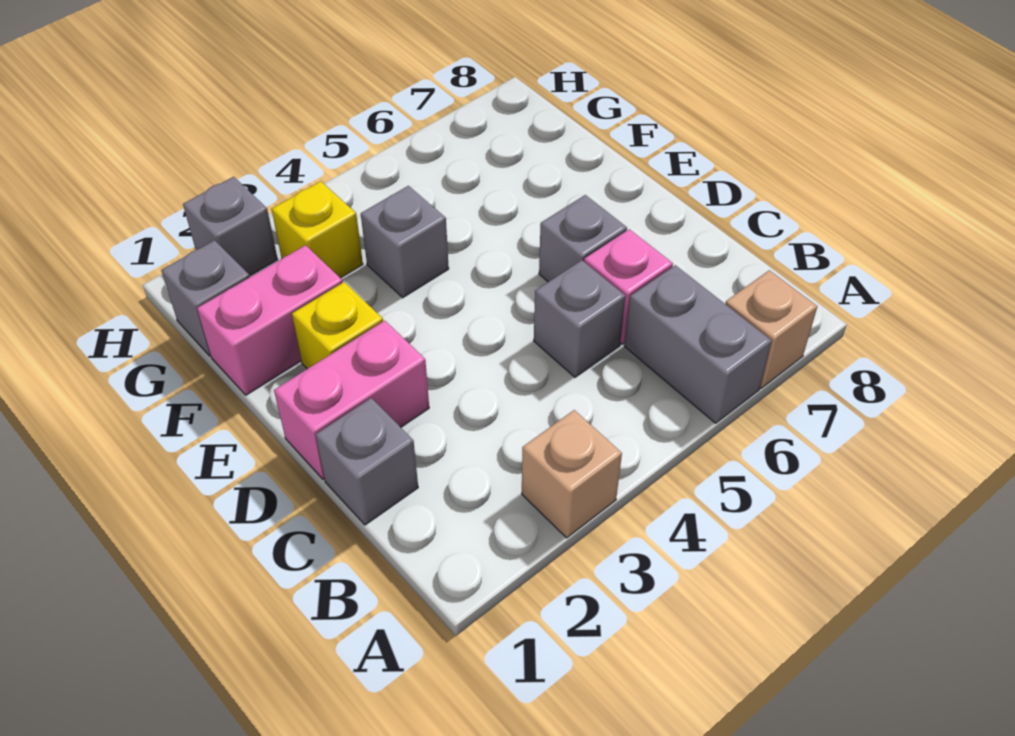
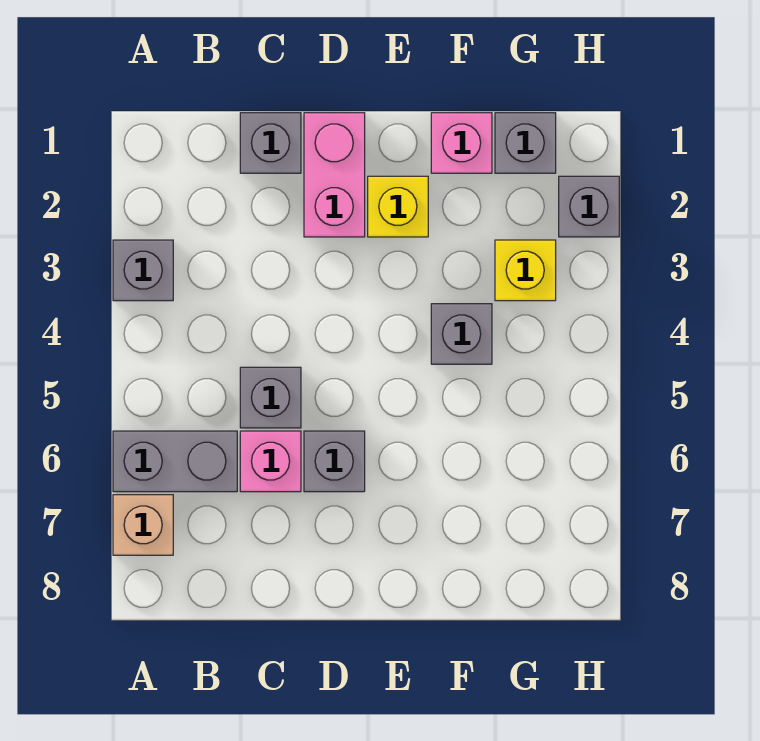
tan 1x1 brick [522,410,622,538] -> grey 1x1 brick [113,240,173,301]
pink 1x2 brick [197,245,343,395] -> pink 1x1 brick [431,113,492,173]

